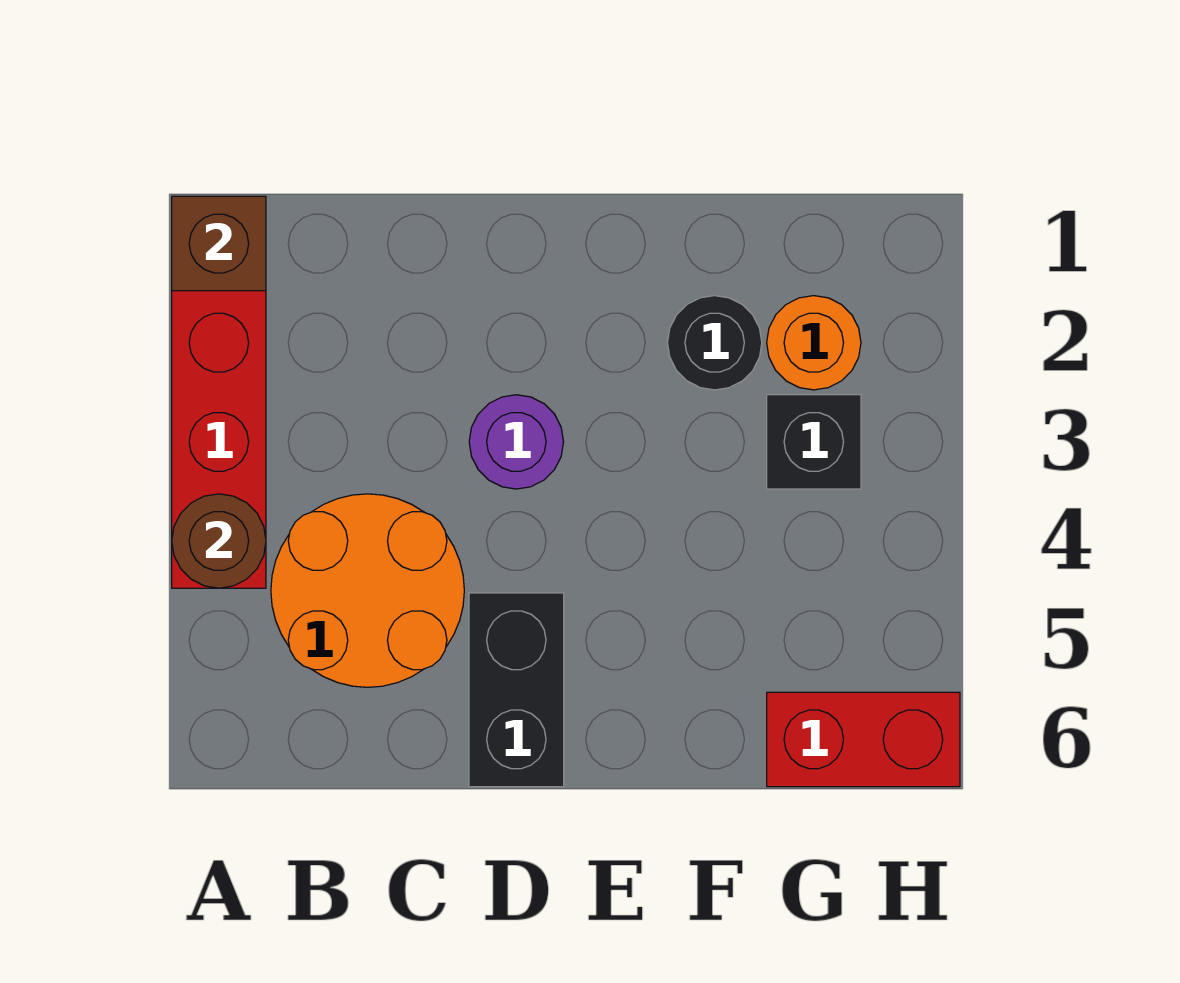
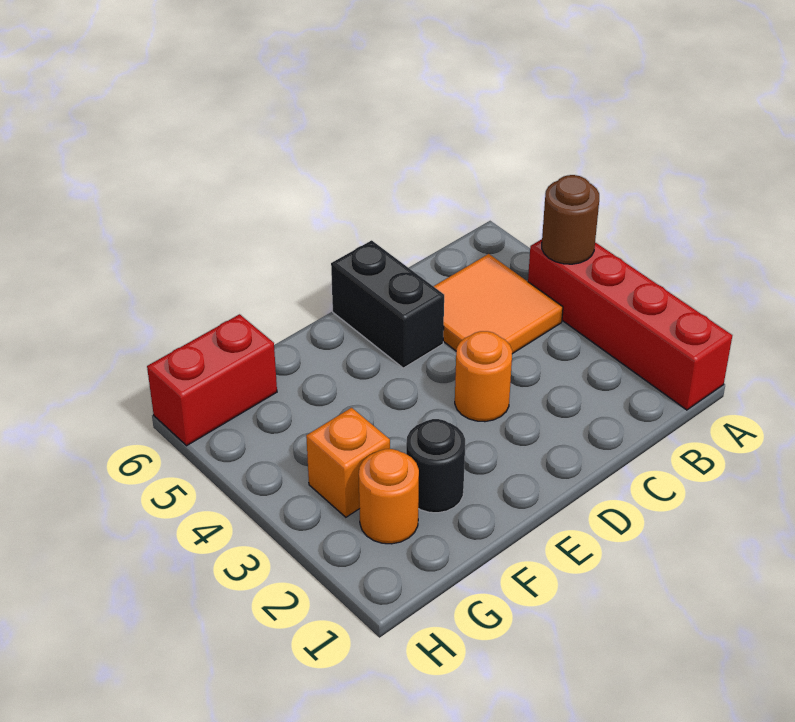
brown 1x1 brick [172,196,266,291] -> none
orange 2x2 round brick [271,494,464,687] -> orange 2x2 tile [434,254,563,354]
purple 1x1 round brick [469,395,563,489] -> orange 1x1 round brick [455,331,512,422]
black 1x1 brick [767,395,861,489] -> orange 1x1 brick [306,408,390,517]

